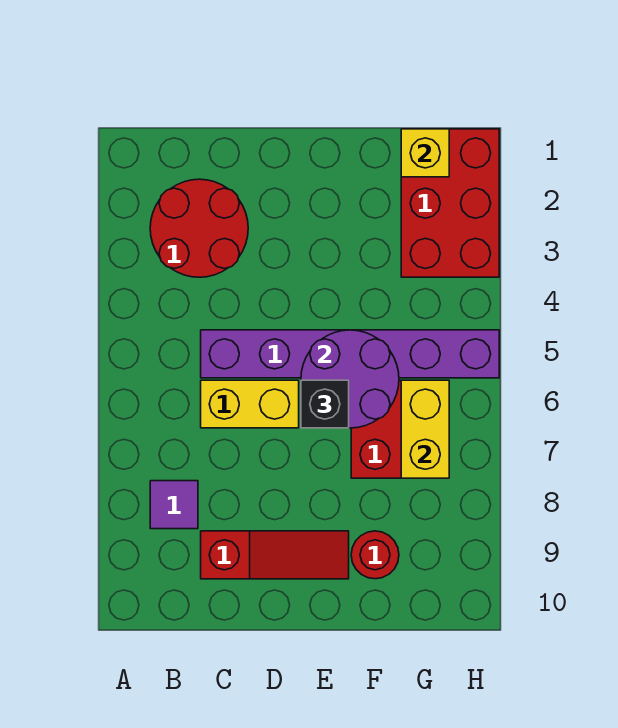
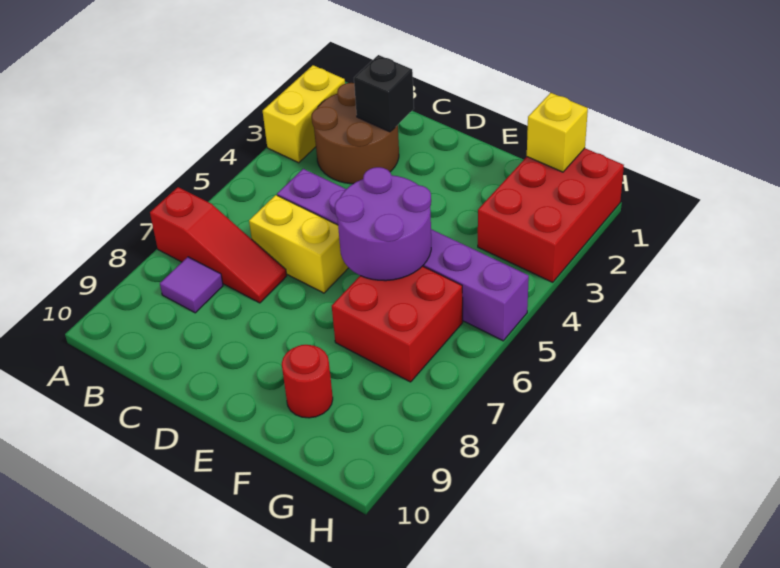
red 2x2 round brick [150,179,248,277] -> brown 2x2 round brick [312,83,399,184]
red 1x3 slope [201,531,349,579] -> red 1x3 slope moved to [150,187,287,303]
black 1x1 brick [301,380,349,428] -> black 1x1 brick moved to [354,55,414,132]
yellow 1x2 brick [401,380,449,478] -> yellow 1x2 brick moved to [263,65,345,163]

